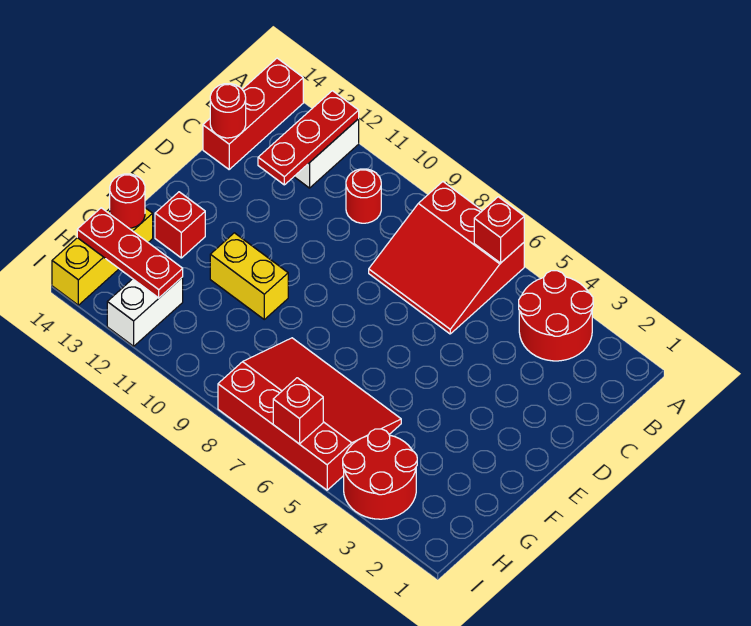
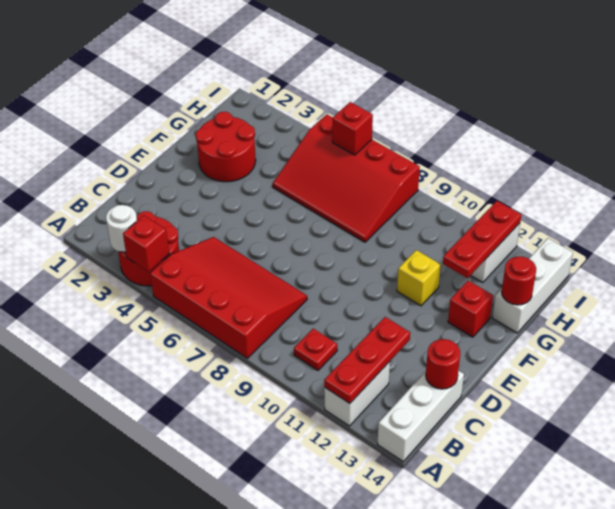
none -> white 1x1 round brick [106,205,137,252]
red 3x3 slope [369,182,524,334] -> red 3x4 slope [150,237,307,358]
red 1x1 brick [474,197,524,263] -> red 1x1 brick moved to [123,215,169,272]
red 1x3 brick [203,58,303,169] -> white 1x3 brick [378,370,464,461]
red 1x1 round brick [346,169,381,223] -> red 1x1 plate [294,329,337,370]
yellow 1x2 brick [210,233,288,319] -> yellow 1x1 brick [397,250,441,306]
yellow 1x3 brick [52,208,153,305] -> white 1x3 brick [492,238,573,333]
red 2x2 round brick [343,429,417,519] -> red 2x2 round brick moved to [196,112,256,182]
red 1x3 plate [77,208,183,298] -> red 1x3 plate turned to [443,201,521,278]

